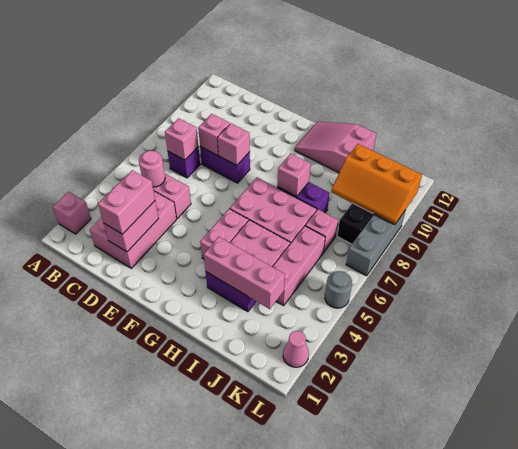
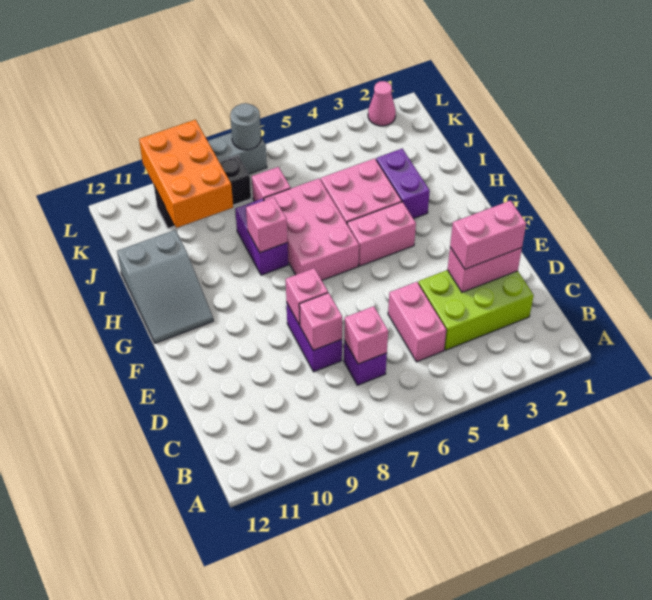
pink 1x1 brick [53,192,91,234] -> none
pink 2x3 brick [90,191,177,268] -> lime 2x3 brick [418,270,534,350]
pink 1x1 round brick [139,151,165,187] -> none
pink 2x3 slope [295,121,376,173] -> grey 2x3 slope [117,230,213,343]
pink 1x3 brick [204,237,285,309] -> none
pink 1x3 brick [273,226,325,306] -> none
orange 2x3 slope [331,144,422,225] -> orange 2x3 brick [139,120,233,228]
grey 1x1 round brick [325,271,352,308] -> grey 1x1 round brick moved to [230,103,261,150]

